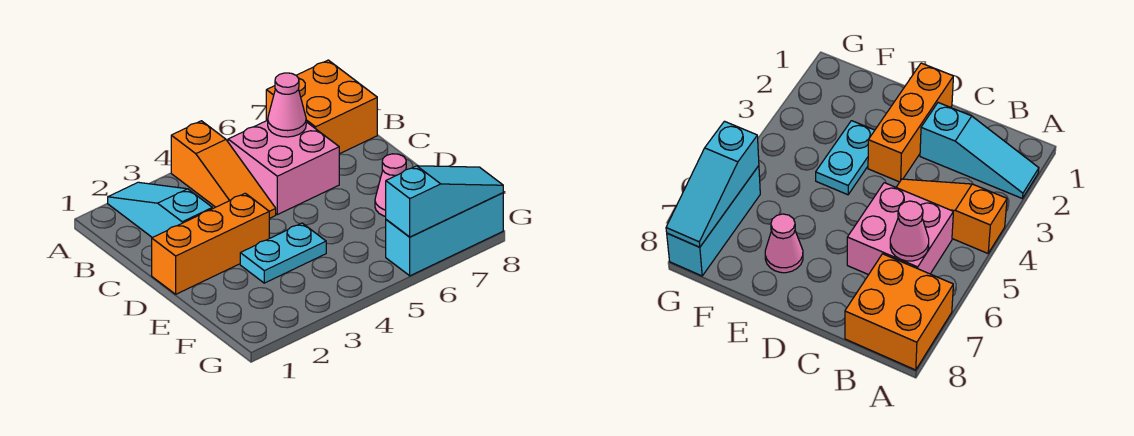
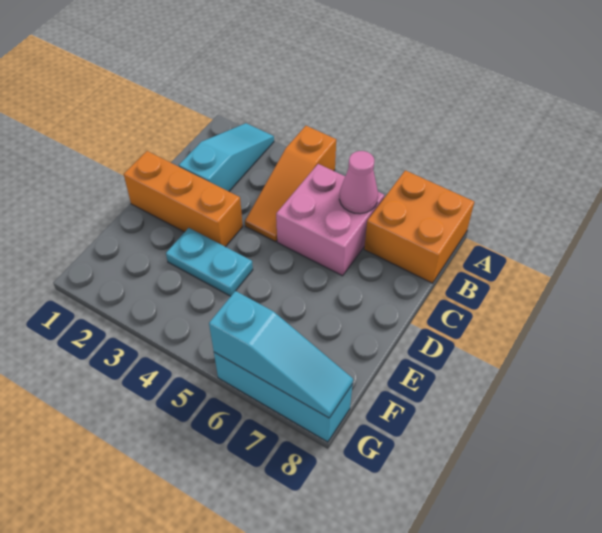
pink 1x1 cone [375,154,406,217] -> none

